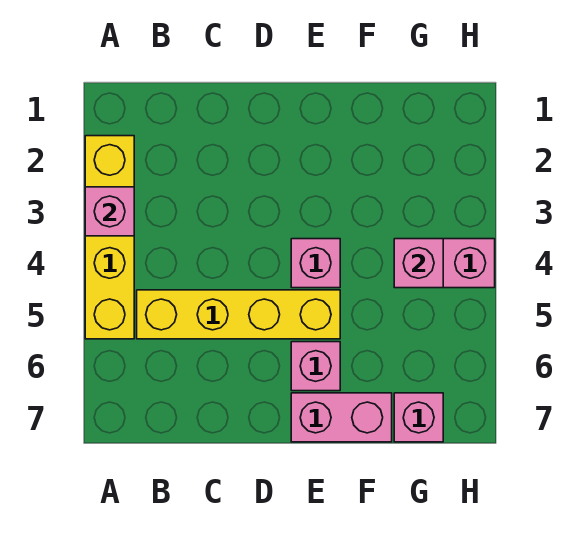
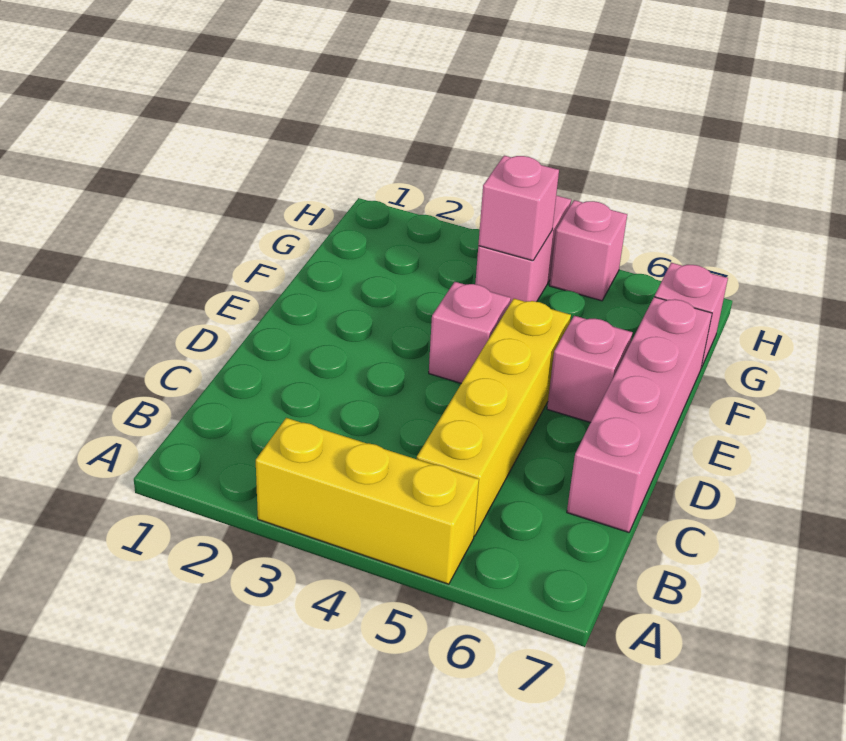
yellow 1x4 brick [85,136,134,339] -> yellow 1x3 brick [256,418,479,584]
pink 1x1 brick [85,187,134,236] -> pink 1x1 brick moved to [549,200,627,301]
pink 1x2 brick [291,393,392,442] -> pink 1x4 brick [567,297,712,532]

